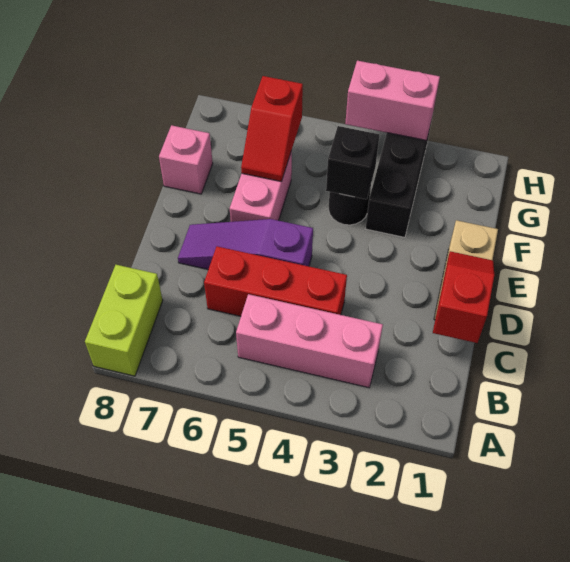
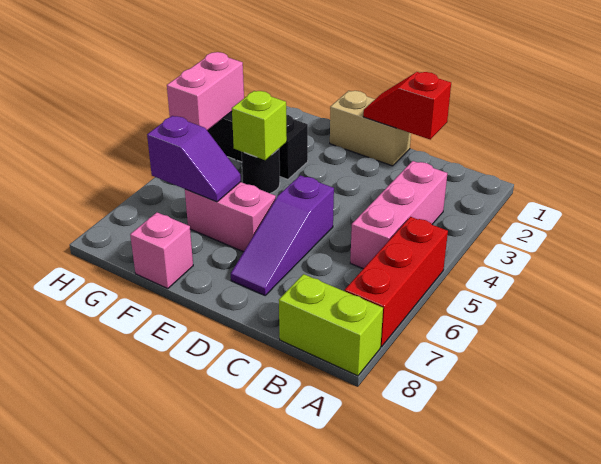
red 1x3 brick [204,246,347,316] -> red 1x3 brick moved to [345,217,448,347]
black 1x1 brick [326,126,379,199] -> lime 1x1 brick [232,91,287,160]
red 1x2 slope [241,76,303,182] -> purple 1x2 slope [147,116,241,202]

